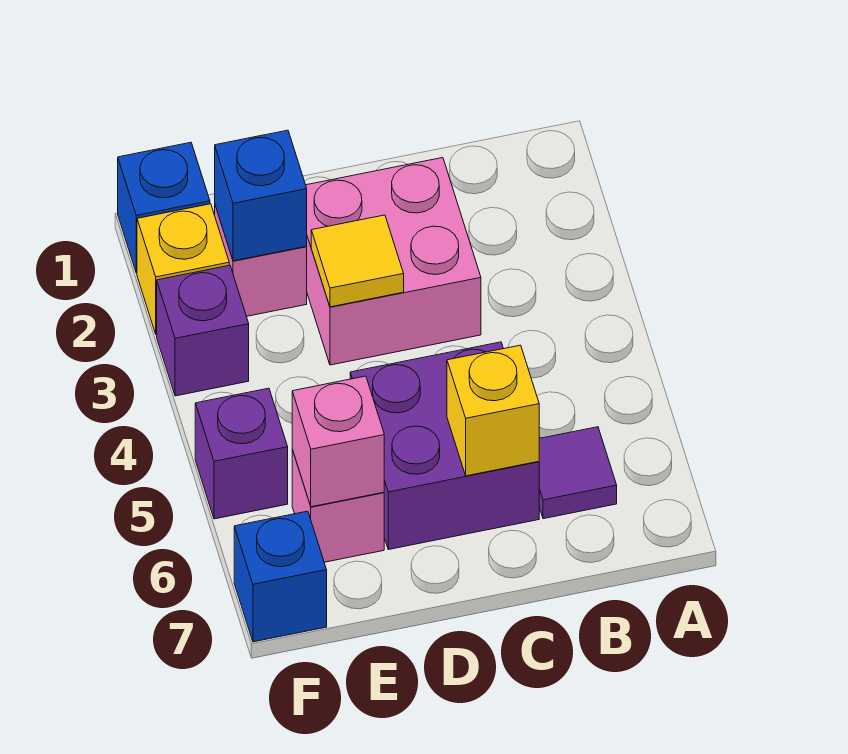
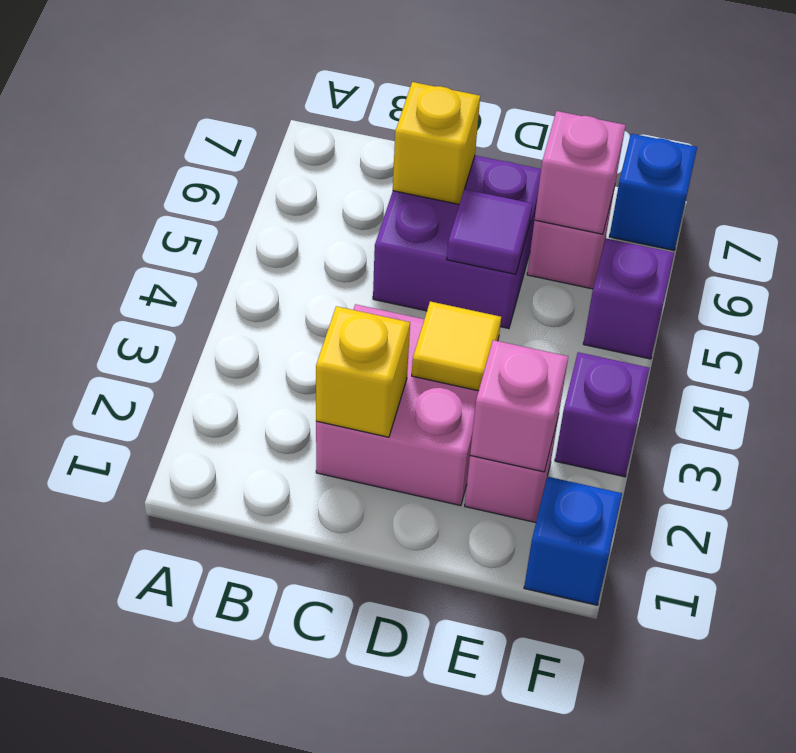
purple 1x1 tile [539,427,617,519] -> purple 1x1 tile moved to [447,189,533,274]
blue 1x1 brick [215,130,307,261] -> pink 1x1 brick [470,340,568,472]
yellow 1x1 brick [137,204,229,334] -> yellow 1x1 brick moved to [316,306,410,437]

